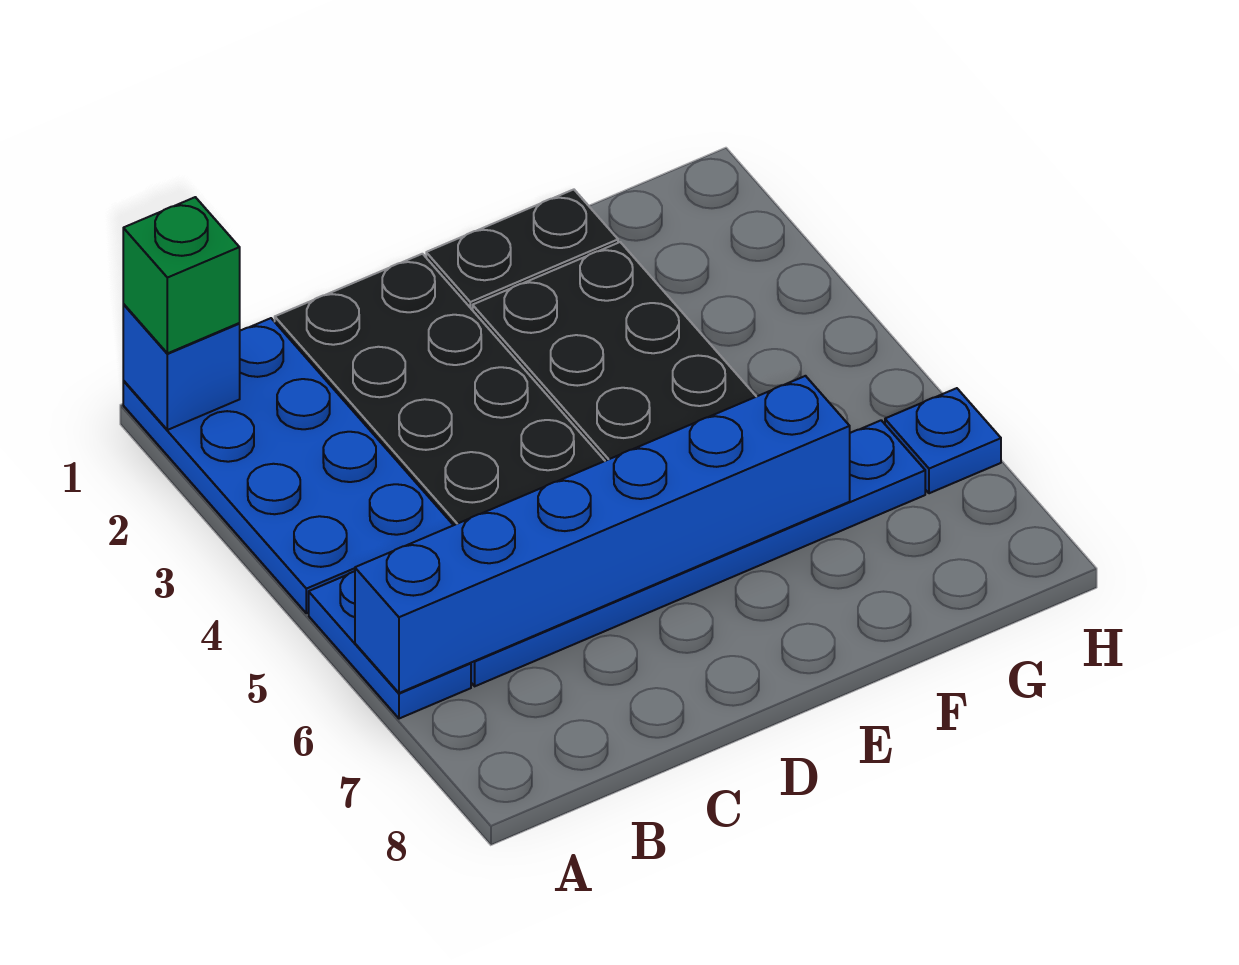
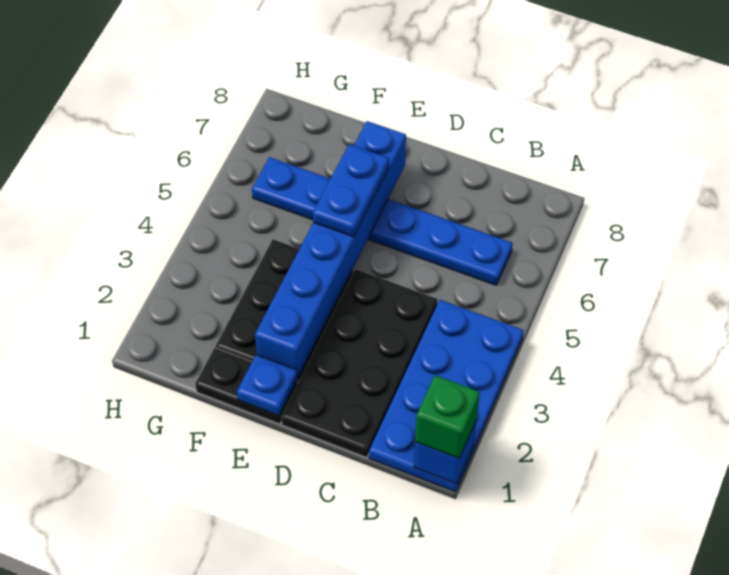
blue 1x2 plate [309,571,471,719] -> blue 1x2 plate moved to [313,144,389,237]
blue 1x6 brick [355,376,850,693] -> blue 1x6 brick turned to [255,121,406,377]
blue 1x1 plate [885,388,1001,493] -> blue 1x1 plate moved to [237,355,298,416]

